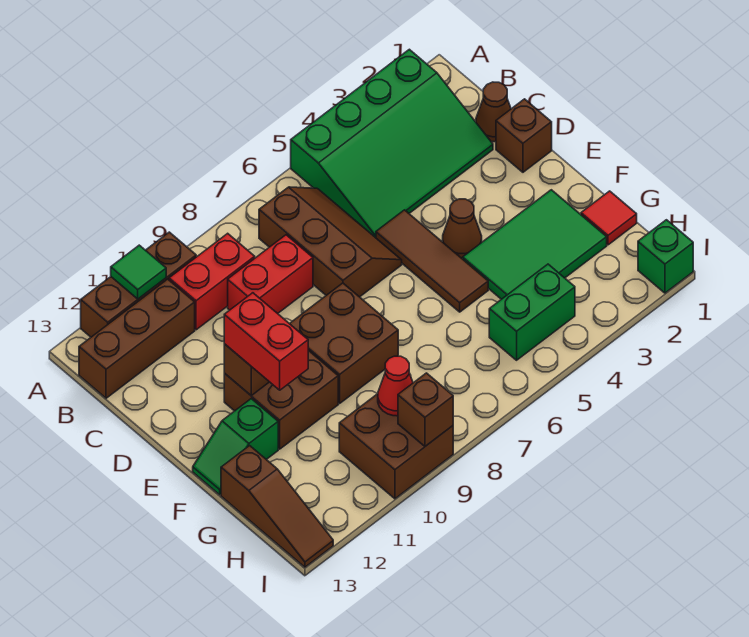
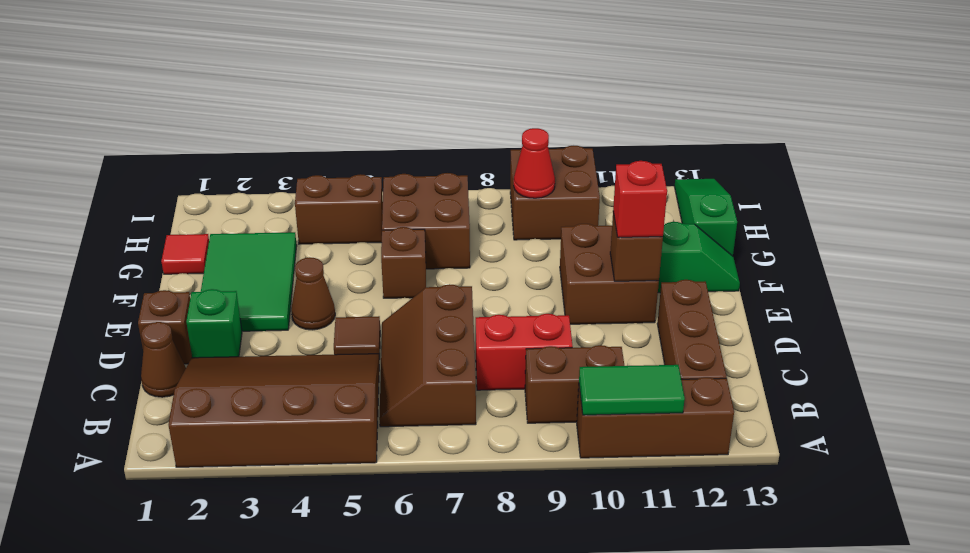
green 3x4 slope [291,49,493,238] -> brown 3x4 slope [168,354,379,467]
green 1x1 tile [111,245,166,299] -> green 1x2 tile [579,365,685,415]
red 1x2 brick [169,233,255,330] -> brown 1x2 brick [525,345,624,423]
brown 1x3 brick [79,279,195,398] -> brown 1x3 brick turned to [657,280,726,379]
brown 1x3 tile [376,210,488,312] -> brown 1x1 tile [334,316,380,359]
brown 2x2 brick [290,283,398,403] -> brown 2x2 brick moved to [382,173,470,269]
red 1x2 brick [224,293,308,390] -> red 1x1 brick [613,161,667,237]
green 2x3 tile [463,190,607,299] -> green 2x3 tile turned to [201,232,297,331]
brown 1x3 slope [221,446,333,567] -> green 1x3 slope [674,179,737,256]
green 1x2 brick [489,264,575,360] -> brown 1x2 brick [295,174,383,244]
green 1x1 brick [638,220,693,293] -> green 1x1 brick moved to [186,289,242,358]
brown 1x1 brick [398,373,453,446] -> brown 1x1 brick moved to [381,227,426,298]

